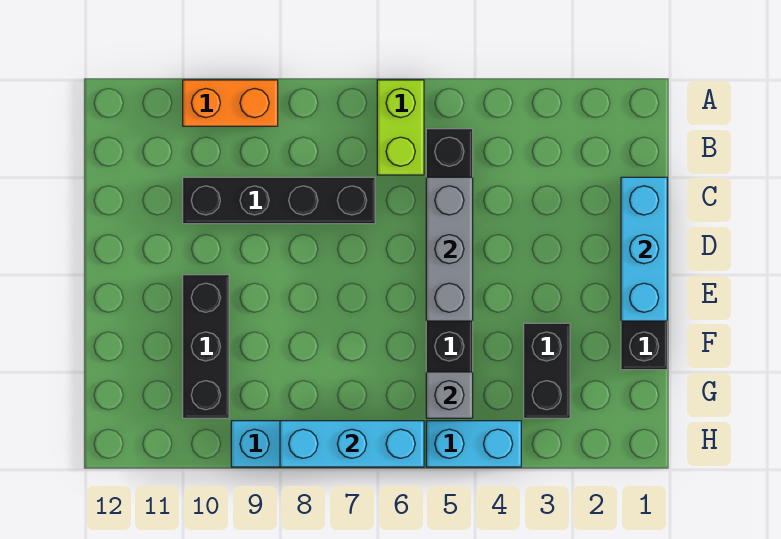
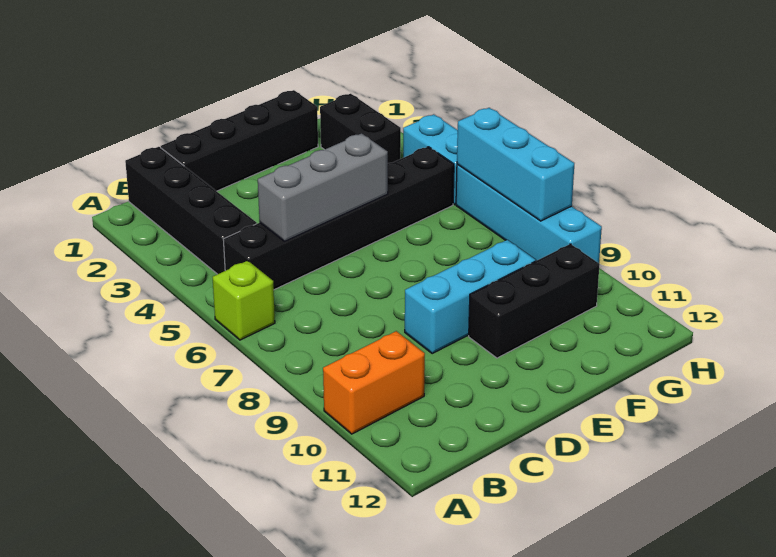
lime 1x2 brick [377,80,424,175] -> lime 1x1 brick [213,261,275,340]
orange 1x2 brick [183,80,278,126] -> orange 1x2 brick turned to [323,331,425,434]
cyan 1x3 brick [621,177,667,321] -> cyan 1x3 brick moved to [405,240,536,353]
black 1x4 brick [183,177,375,224] -> black 1x4 brick moved to [125,147,257,274]
black 1x2 brick [524,323,570,418] -> black 1x2 brick turned to [320,94,401,163]
grey 1x1 brick [426,372,473,418] -> none

